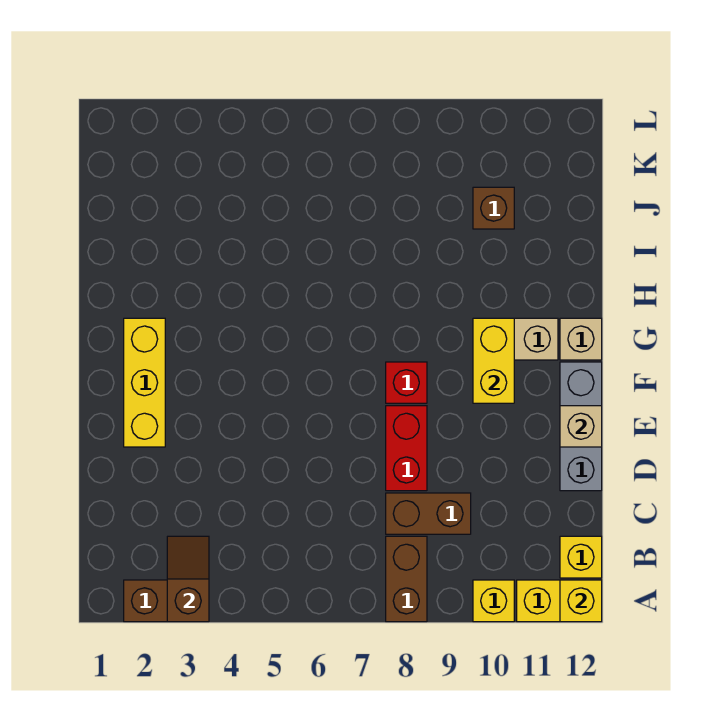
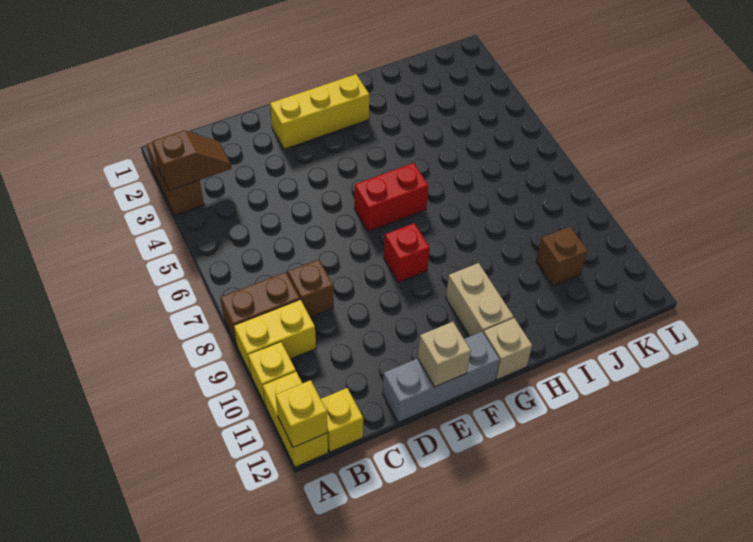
brown 1x2 brick [386,493,471,534] -> brown 1x1 brick [288,260,334,317]
red 1x2 brick [386,406,427,491] -> red 1x2 brick moved to [354,163,429,232]
yellow 1x2 brick [473,318,514,403] -> yellow 1x2 brick moved to [234,300,316,375]

